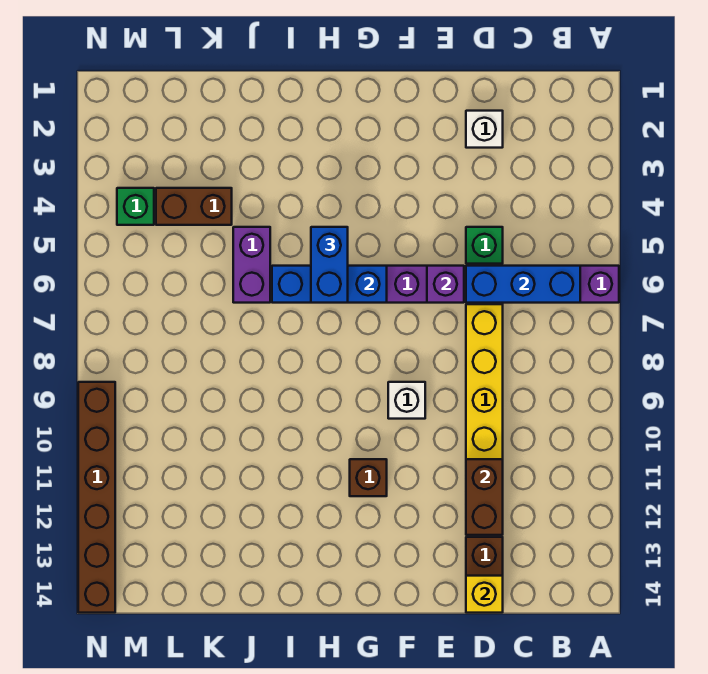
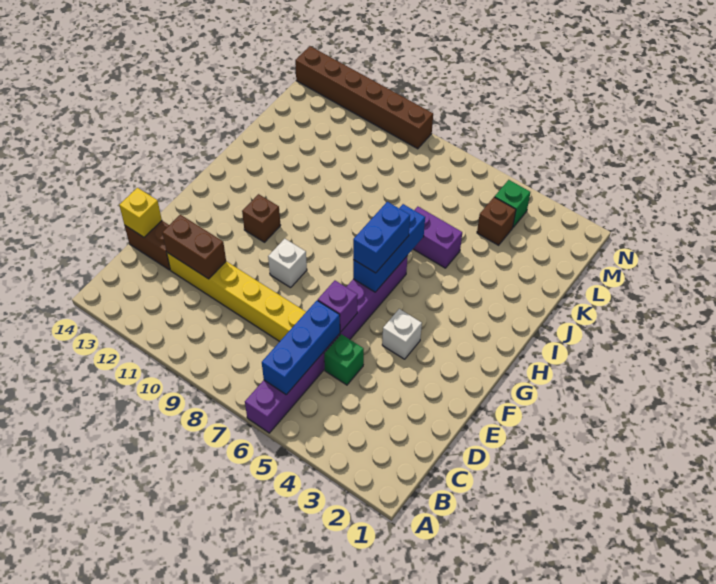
white 1x1 brick [466,111,503,148] -> white 1x1 brick moved to [382,309,422,359]
blue 1x2 brick [311,227,348,303] -> blue 1x2 brick turned to [353,202,410,273]
brown 1x2 brick [156,188,232,225] -> brown 1x1 brick [477,197,516,245]

